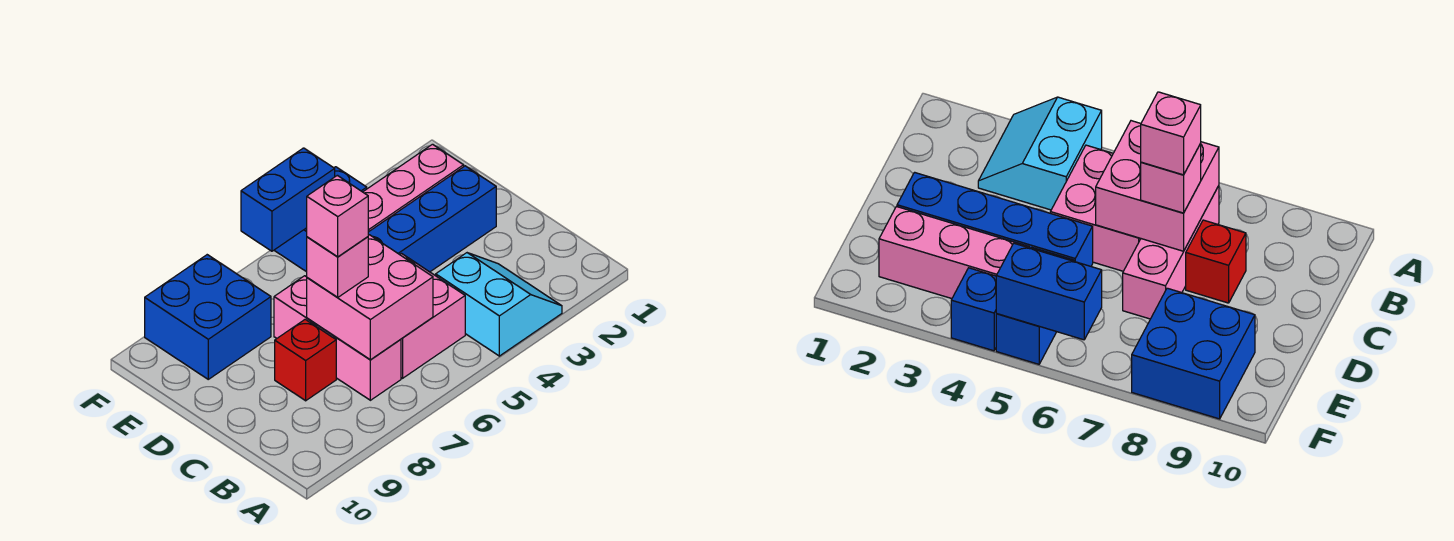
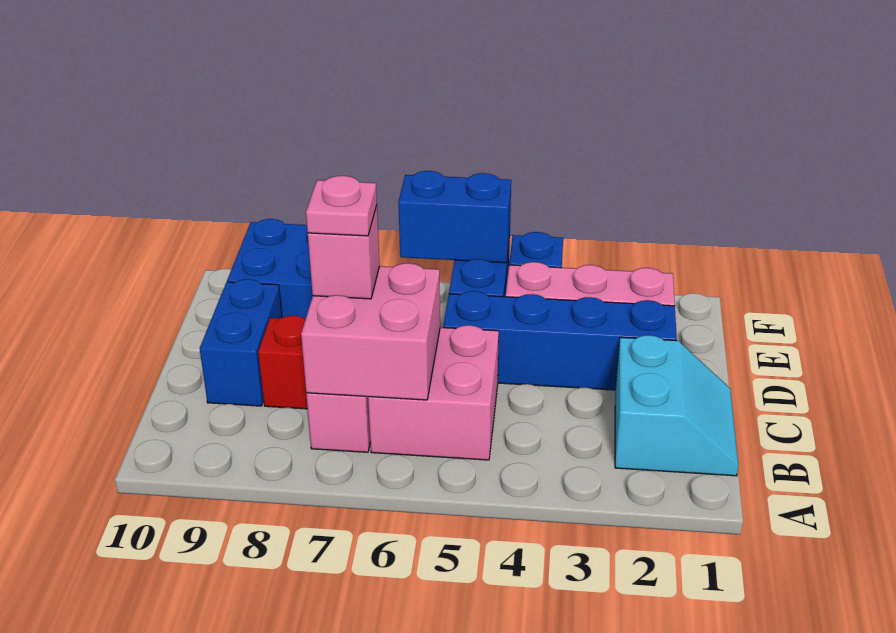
cyan 2x2 slope [436,253,562,356] -> cyan 2x2 slope moved to [615,335,738,476]
pink 1x1 brick [307,175,368,257] -> pink 1x1 plate [306,176,377,236]
none -> blue 1x2 brick [200,279,282,406]

